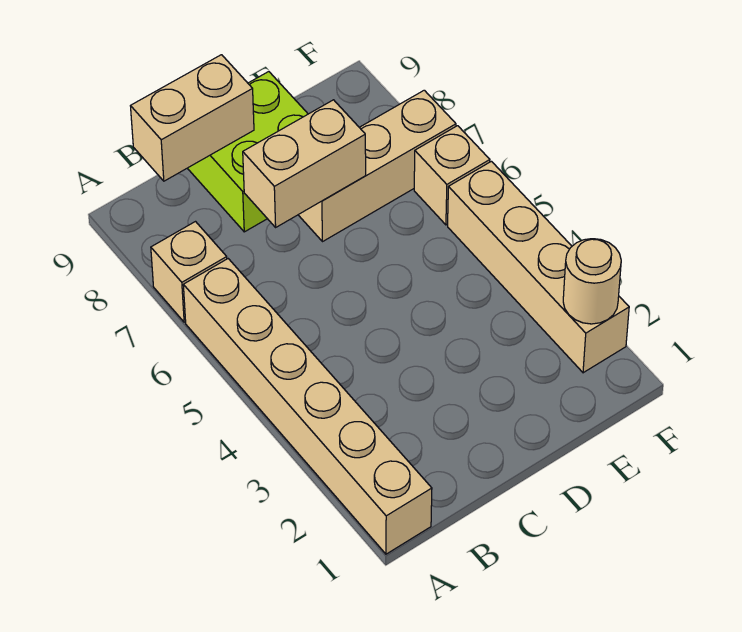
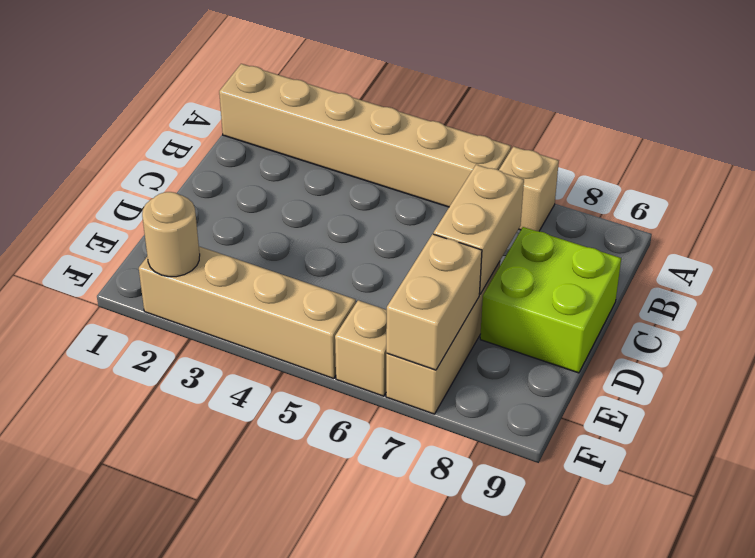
tan 1x2 brick [131,55,254,181] -> tan 1x2 brick moved to [386,234,482,370]

